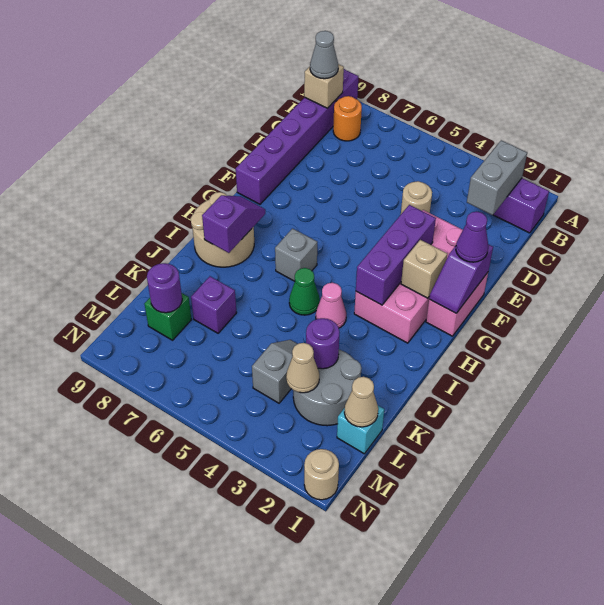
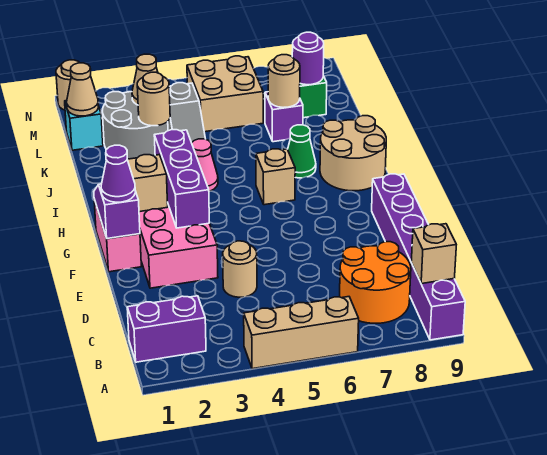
none -> tan 1x3 brick [244,297,359,369]
grey 1x2 brick [467,140,527,215] -> none
orange 1x1 round brick [333,96,362,141] -> orange 2x2 round brick [340,242,411,323]
grey 1x1 cone [310,31,338,79] -> none
grey 1x1 brick [275,229,317,281] -> tan 1x1 brick [256,149,295,205]
purple 1x2 slope [202,195,265,253] -> none
green 1x1 cone [289,268,320,315] -> green 1x1 cone moved to [288,125,316,178]
purple 1x1 round brick [306,318,340,369] -> tan 1x1 round brick [137,72,170,126]
none -> tan 1x1 round brick [268,55,300,107]
none -> tan 2x2 brick [187,56,263,132]

